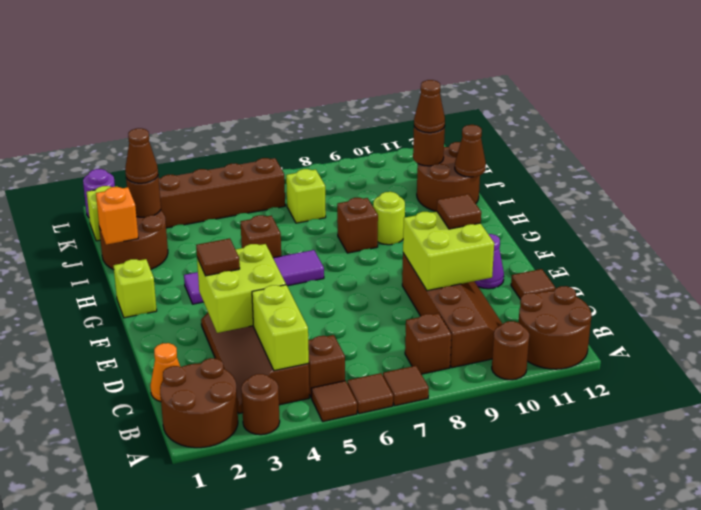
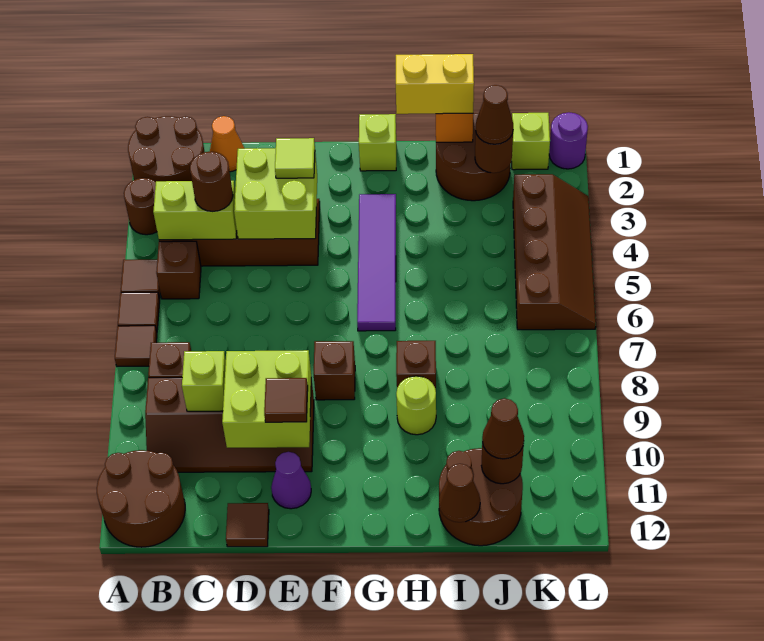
brown 1x1 round brick [492,321,529,380] -> brown 1x1 round brick moved to [190,152,233,212]
brown 1x1 tile [196,238,240,276] -> lime 1x1 tile [275,138,315,178]
none -> yellow 1x2 brick [396,54,474,114]
brown 1x1 brick [241,215,281,258] -> brown 1x1 brick moved to [314,341,355,400]
lime 1x1 brick [286,169,326,223] -> lime 1x1 brick moved to [182,351,226,411]

